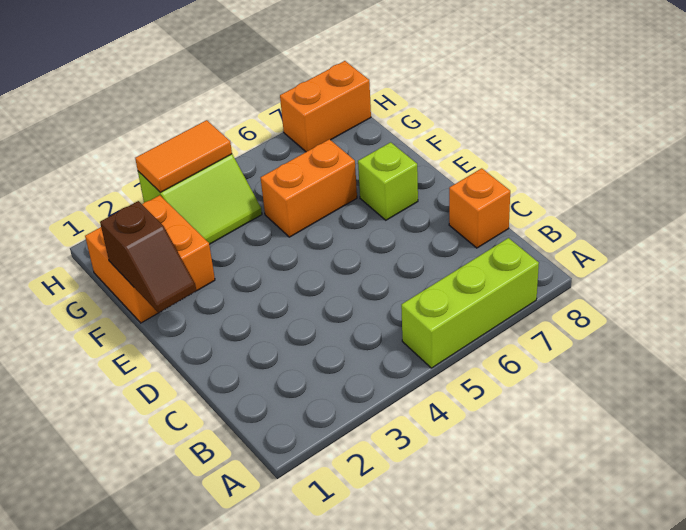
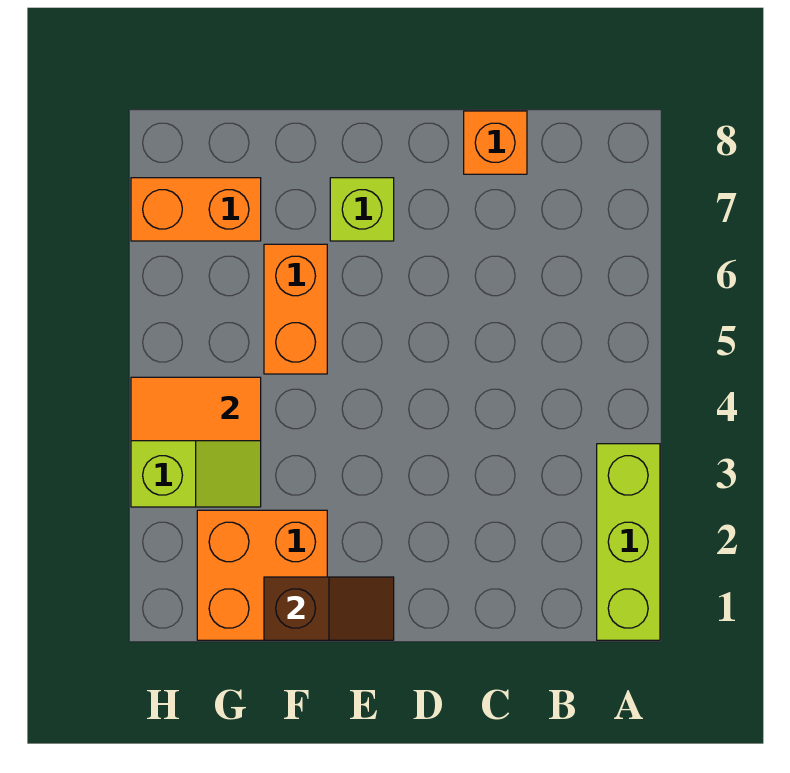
lime 1x3 brick [401,238,539,368] -> lime 1x3 brick moved to [597,444,660,640]
orange 1x2 tile [135,120,232,192] -> orange 1x2 tile turned to [131,377,261,441]
orange 1x2 brick [280,61,371,152] -> orange 1x2 brick turned to [131,178,261,241]

